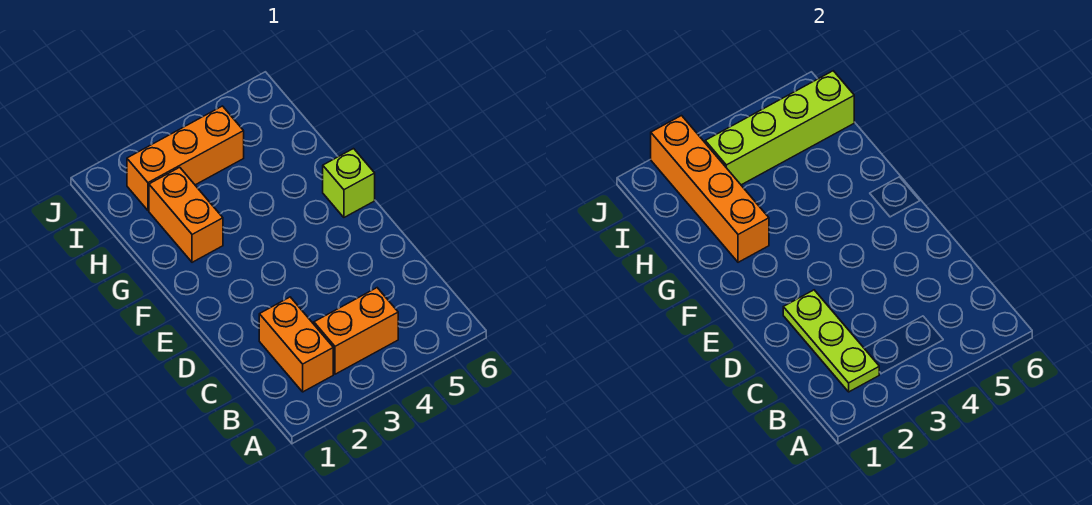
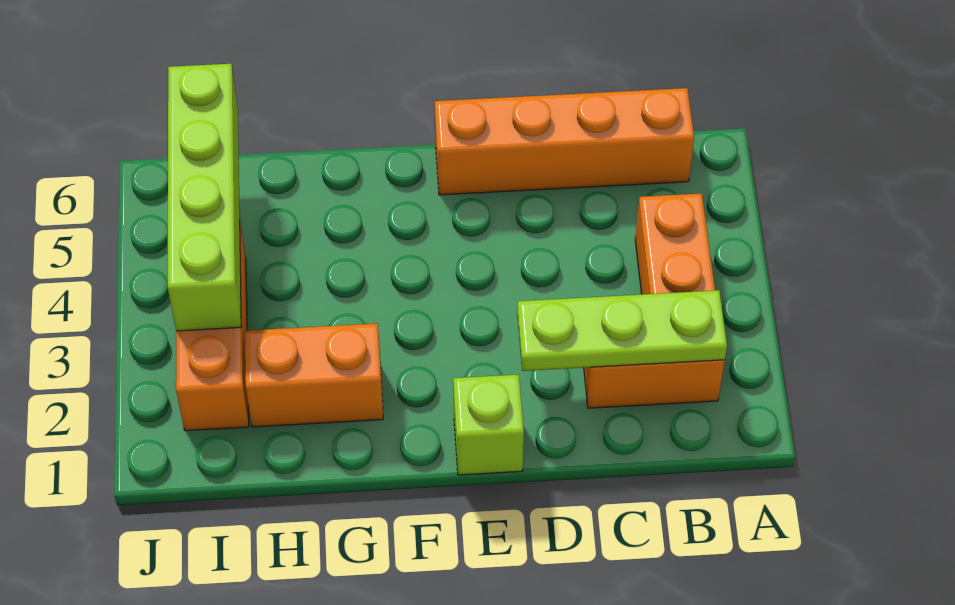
lime 1x1 brick [323,149,375,217] -> lime 1x1 brick moved to [453,374,524,475]
orange 1x4 brick [651,116,769,262] -> orange 1x4 brick moved to [435,88,694,195]

